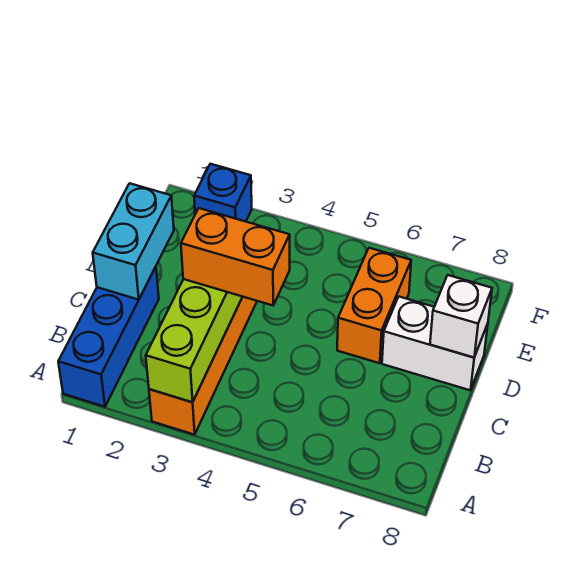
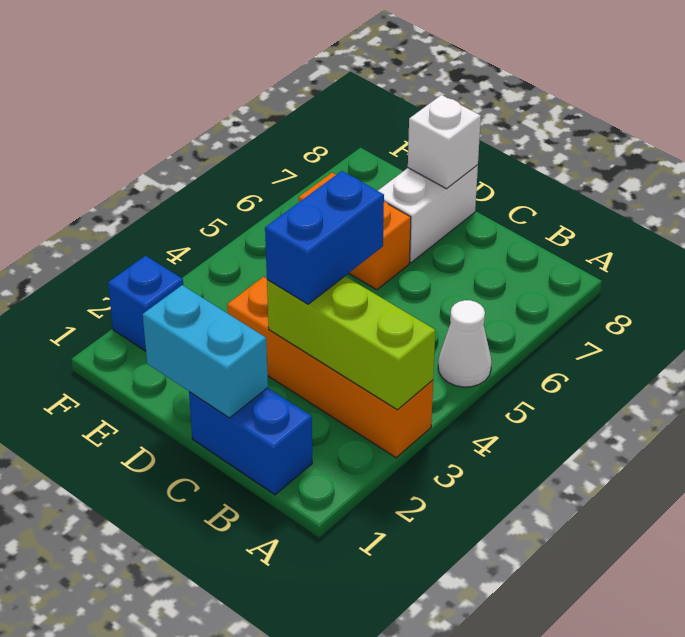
blue 1x3 brick [58,267,159,407] -> blue 1x2 brick [189,388,312,495]
none -> white 1x1 cone [438,300,492,387]
orange 1x2 brick [181,208,290,305] -> blue 1x2 brick [265,171,384,304]

